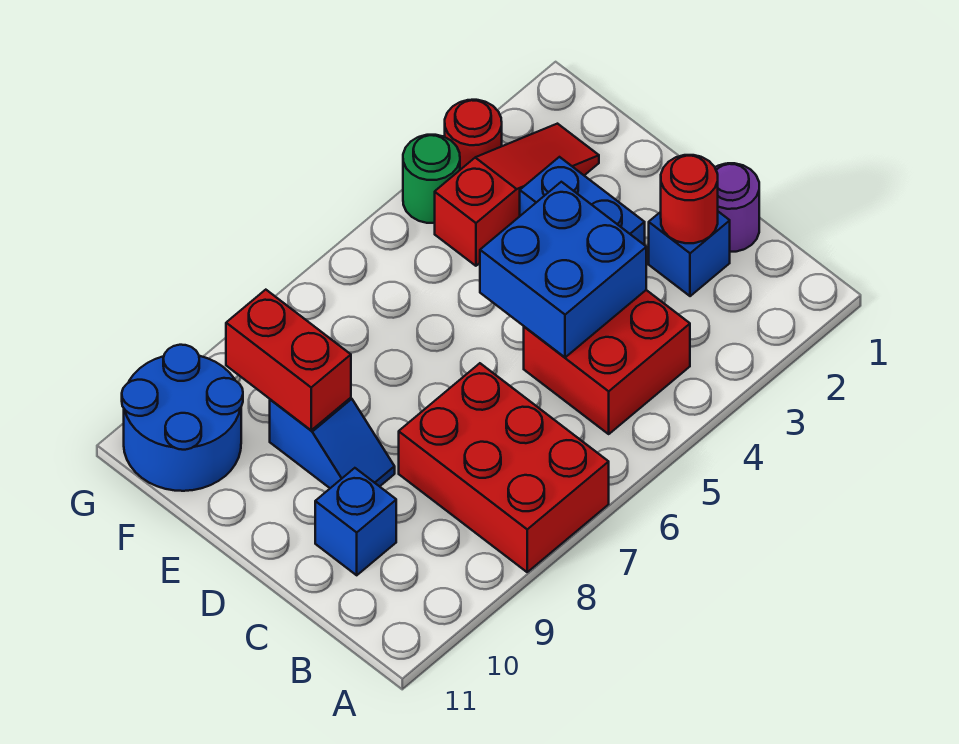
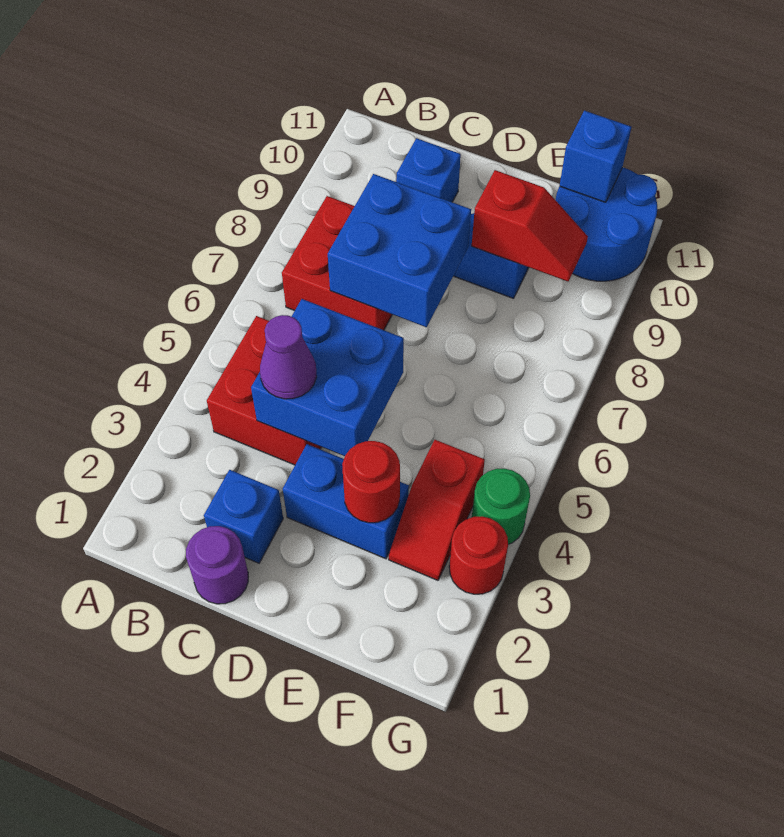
red 2x3 brick [399,363,609,572] -> red 2x2 brick [282,196,392,330]
red 1x1 round brick [661,155,718,243] -> red 1x1 round brick moved to [342,441,400,523]
none -> purple 1x1 cone [260,315,317,399]
none -> blue 2x2 brick [328,174,471,327]
red 1x2 brick [226,290,351,430] -> red 1x2 slope [472,170,588,281]
red 1x3 slope [435,124,599,266] -> red 1x2 slope [389,440,485,580]
none -> blue 1x1 brick [560,111,631,202]

